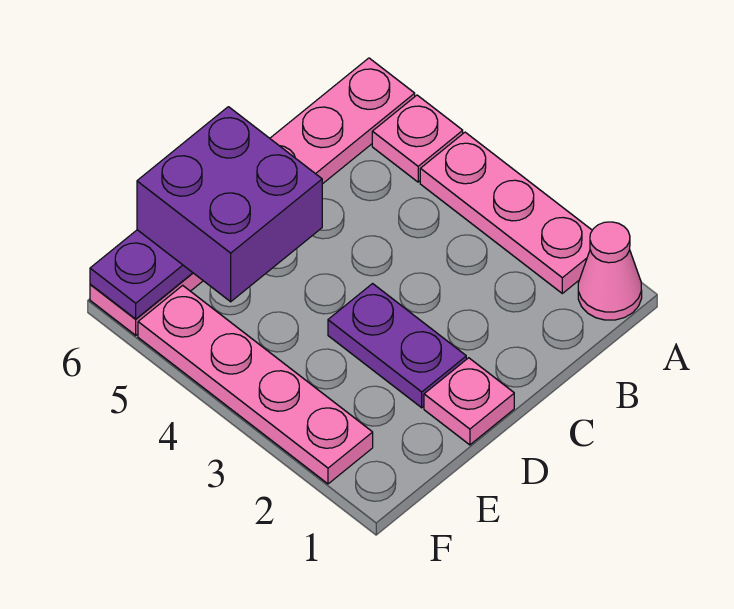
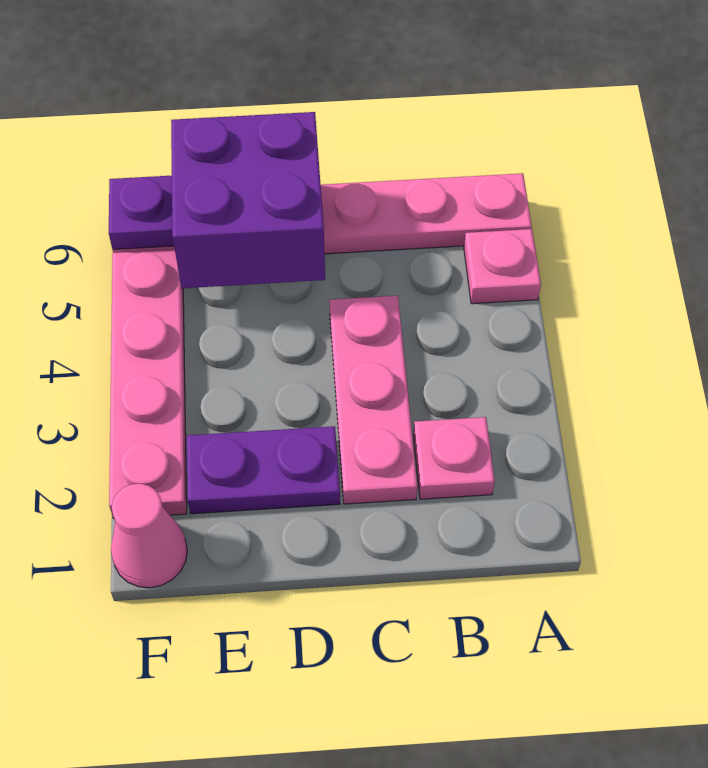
pink 1x1 cone [578,222,642,320] -> pink 1x1 cone moved to [111,484,187,588]
pink 1x3 plate [420,132,592,293] -> pink 1x3 plate moved to [329,296,417,504]
pink 1x1 plate [424,358,514,445] -> pink 1x1 plate moved to [413,417,495,499]
purple 1x2 plate [328,284,466,408] -> purple 1x2 plate turned to [187,426,340,514]

